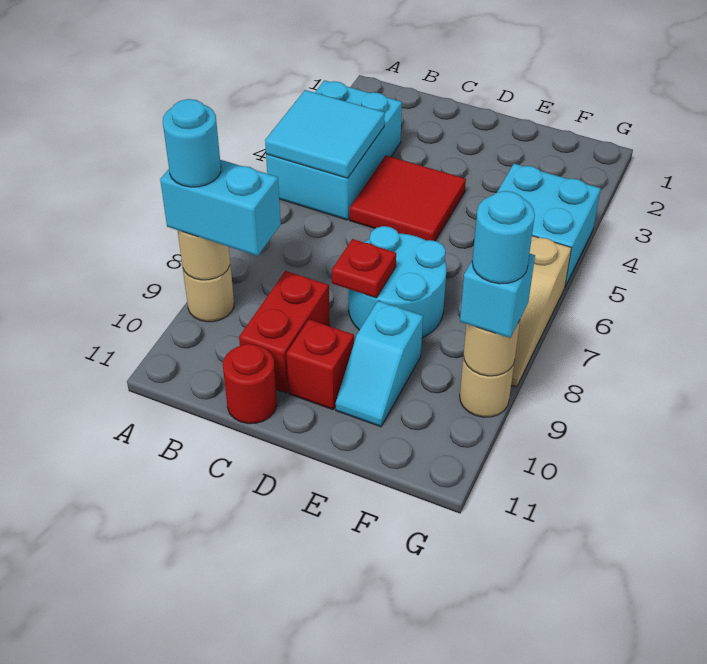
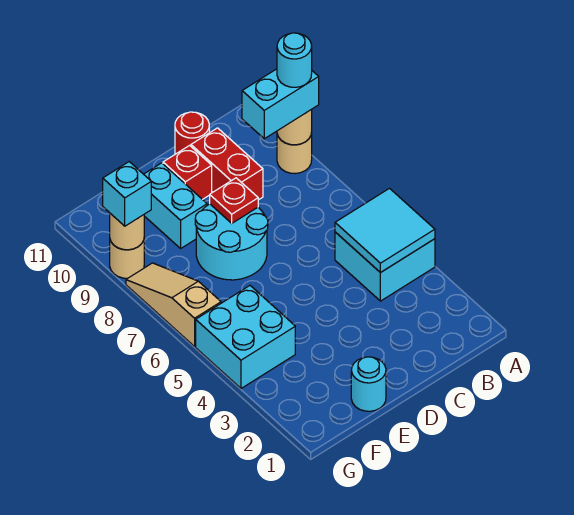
cyan 2x3 brick [266,80,402,220] -> cyan 2x2 brick [335,232,435,301]
red 2x2 tile [350,156,466,241] -> none
cyan 1x2 slope [335,301,423,427] -> cyan 1x2 brick [144,163,207,248]
cyan 1x1 round brick [472,191,535,284] -> cyan 1x1 round brick moved to [351,357,386,411]

